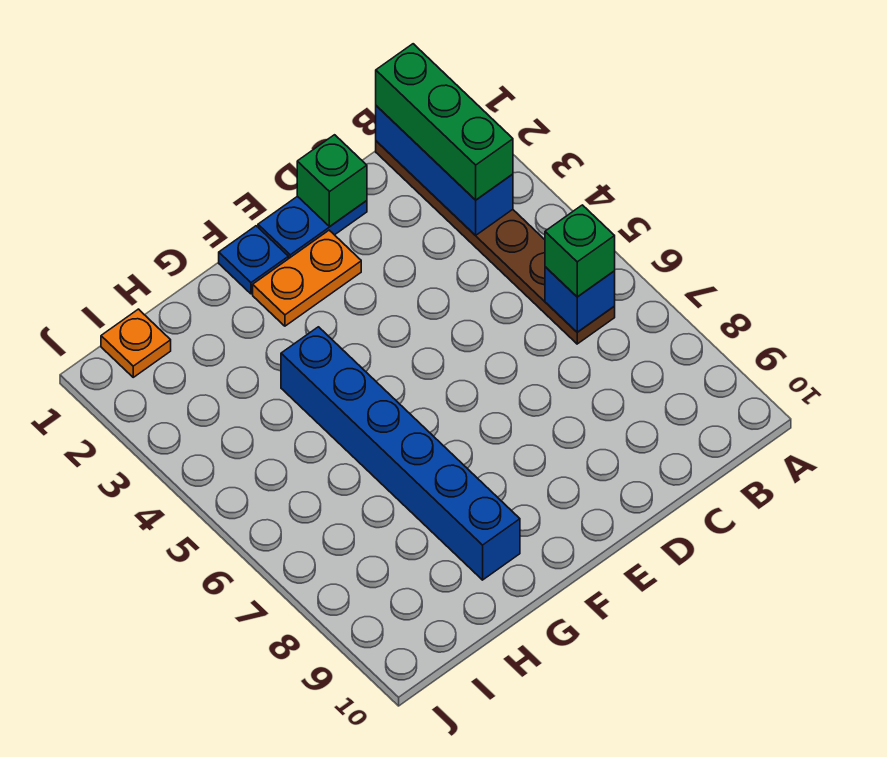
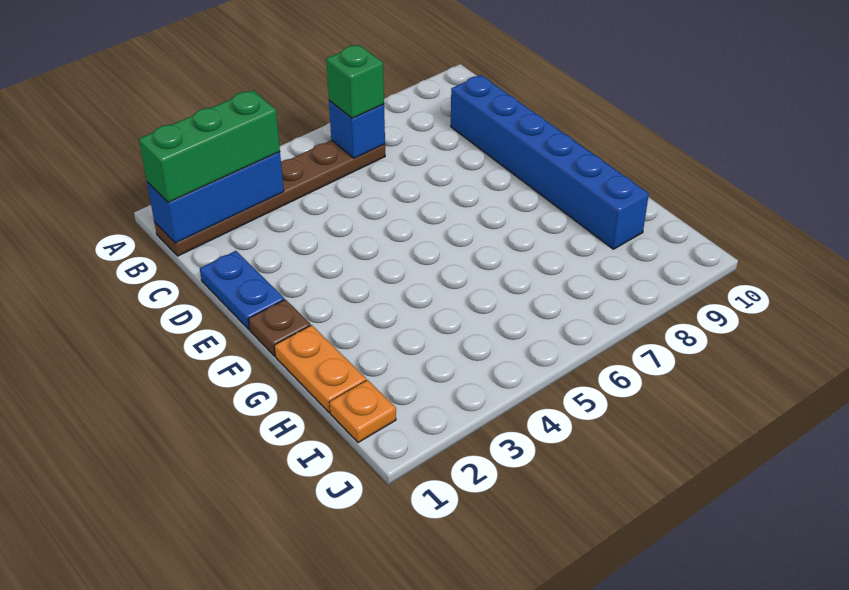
green 1x1 brick [297,135,367,227] -> none
orange 1x2 plate [253,230,361,326] -> orange 1x2 plate moved to [274,325,366,413]
blue 1x1 plate [219,226,288,294] -> brown 1x1 plate [249,299,311,356]
blue 1x6 brick [281,327,520,580] -> blue 1x6 brick turned to [451,75,649,249]

